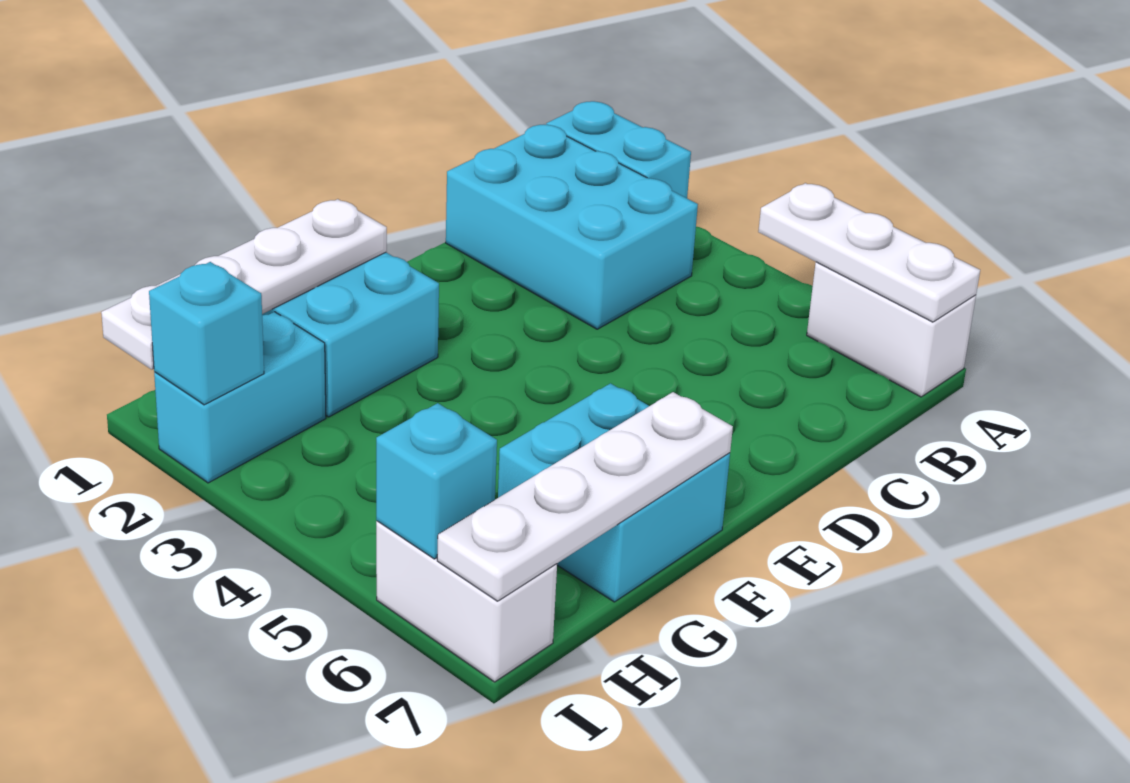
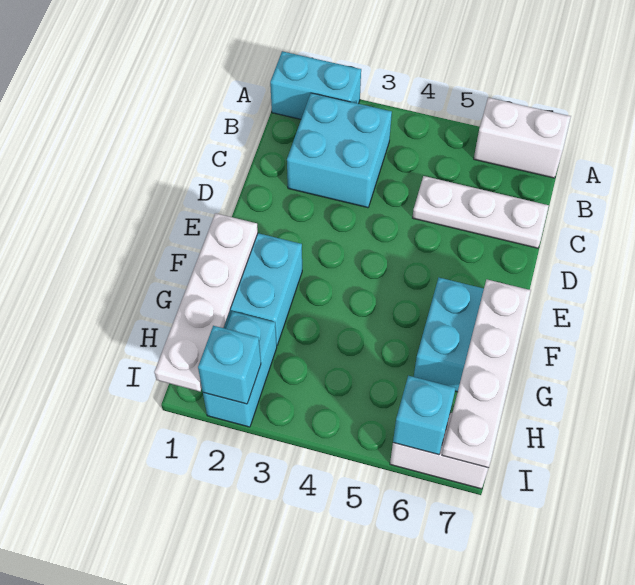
white 1x3 plate [758,183,980,322] -> white 1x3 plate moved to [413,176,549,248]
cyan 2x3 brick [446,125,698,329] -> cyan 2x2 brick [287,93,392,208]

